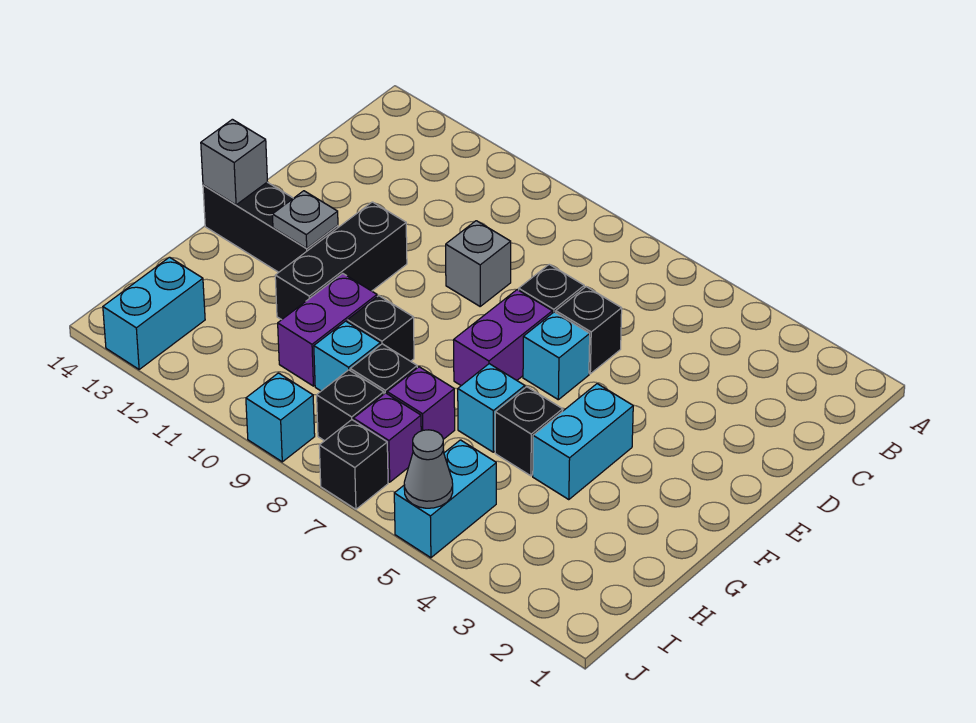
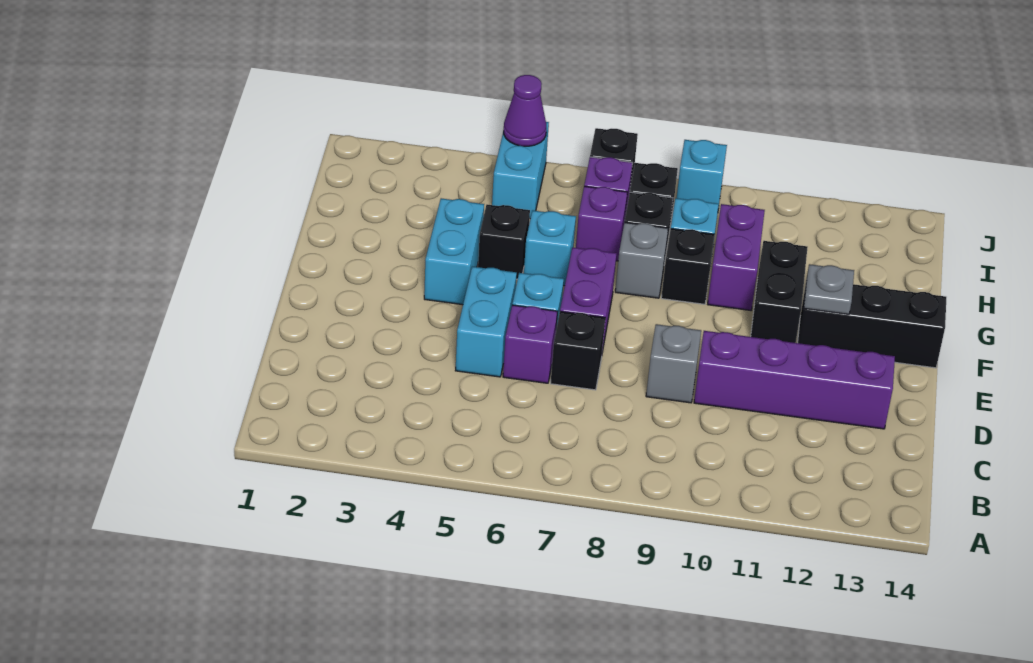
black 1x1 brick [556,287,622,374] -> purple 1x1 brick [503,305,557,383]
none -> purple 1x4 brick [694,331,895,429]
black 1x3 brick [275,202,407,320] -> black 1x2 brick [751,241,808,343]
grey 1x1 brick [201,119,267,205] -> grey 1x1 brick moved to [615,222,668,298]
cyan 1x2 brick [103,257,205,369] -> cyan 1x2 brick moved to [455,267,517,377]
grey 1x1 cone [404,430,453,508] -> purple 1x1 cone [504,75,546,146]

